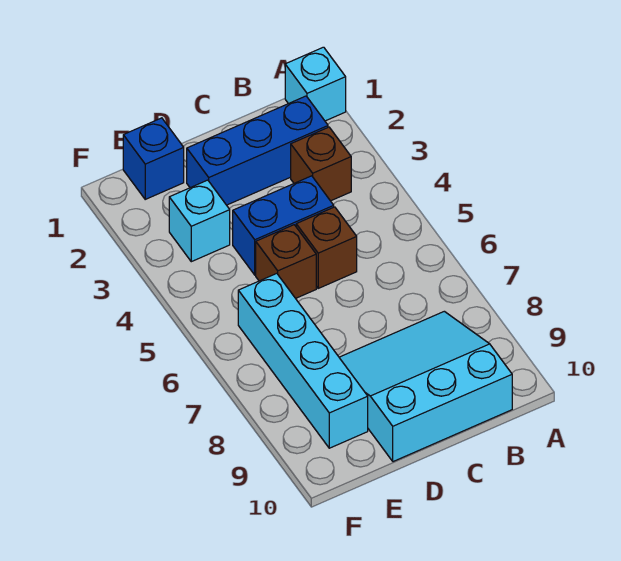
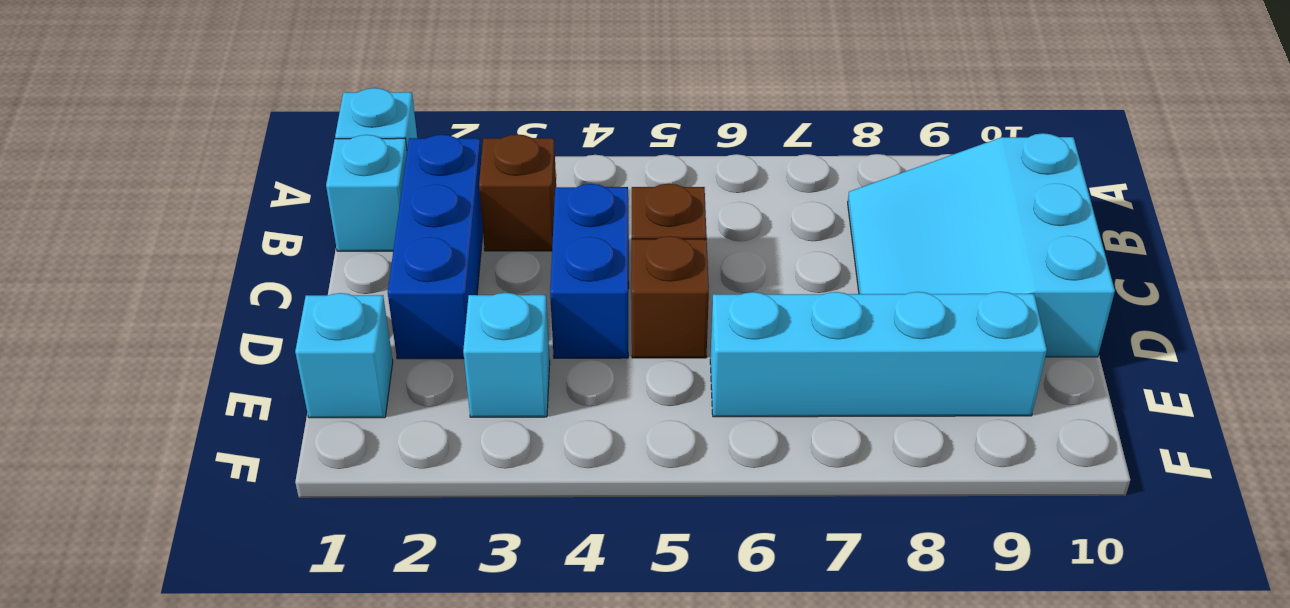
none -> cyan 1x1 brick [326,135,407,251]
blue 1x1 brick [123,118,184,199] -> cyan 1x1 brick [295,293,393,418]

